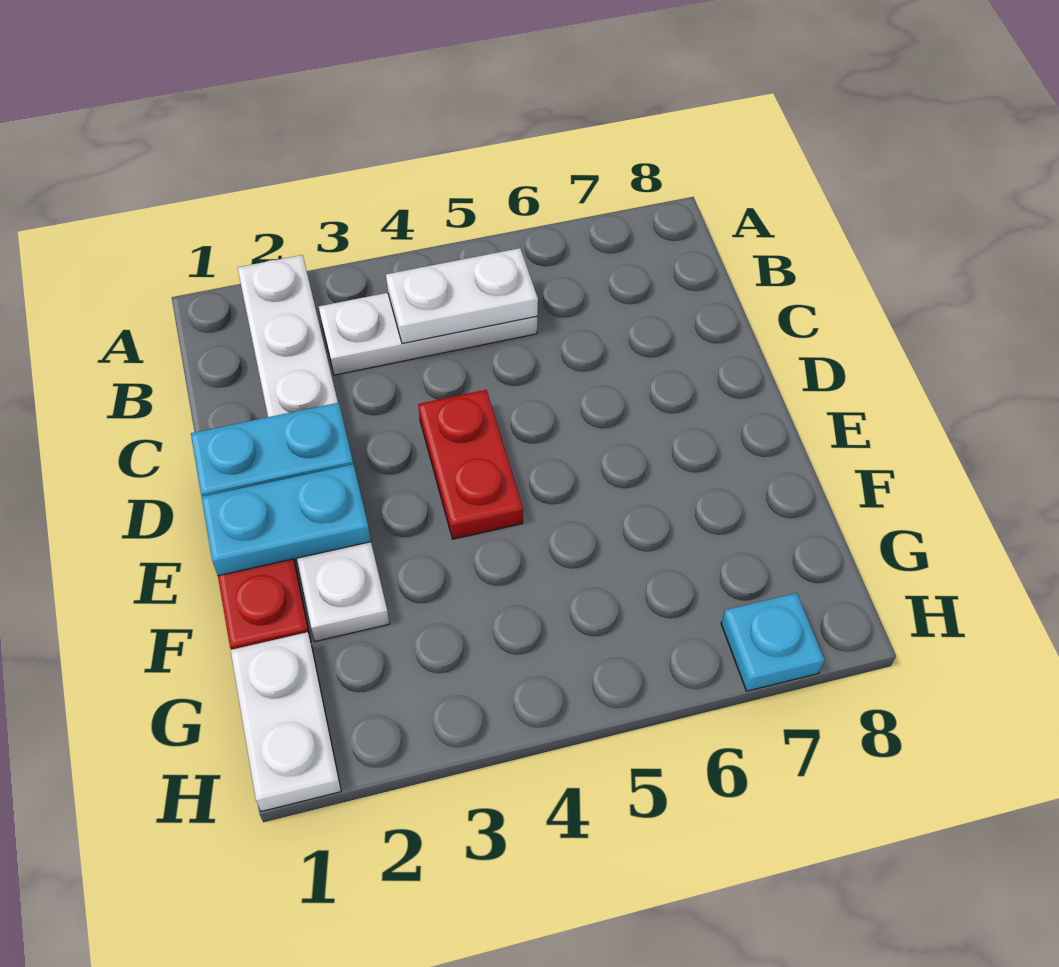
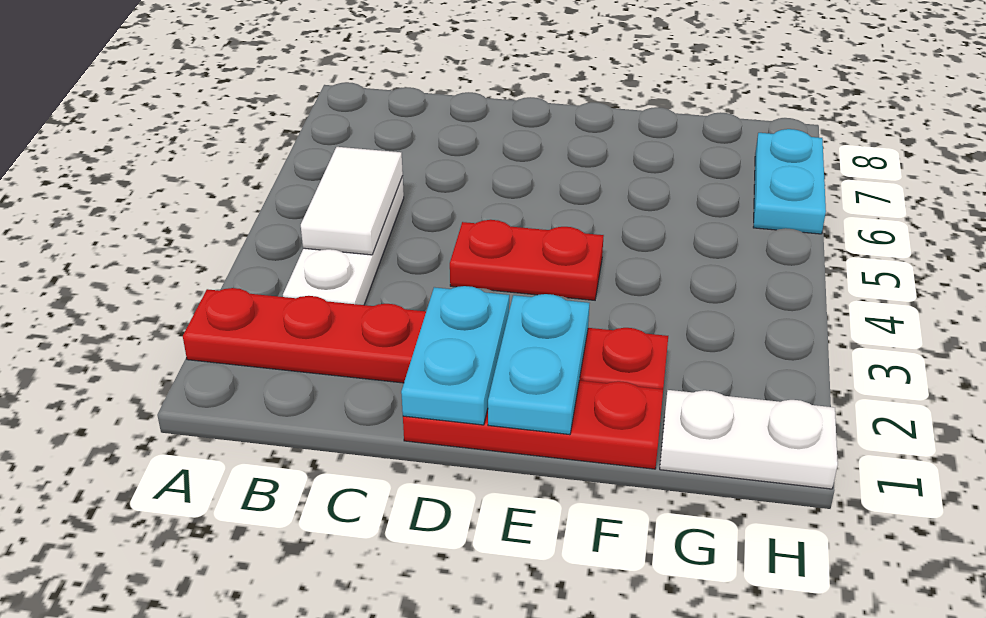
white 1x6 plate [238,255,389,641] -> red 1x6 plate [183,288,668,389]
white 1x2 plate [386,248,538,344] -> white 1x2 tile [301,147,403,255]
cyan 1x1 plate [721,593,825,691] -> cyan 1x2 plate [753,129,826,234]

